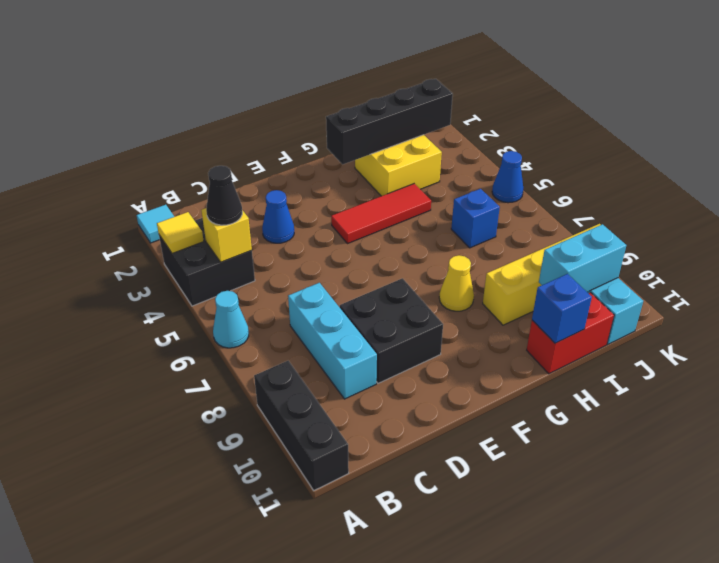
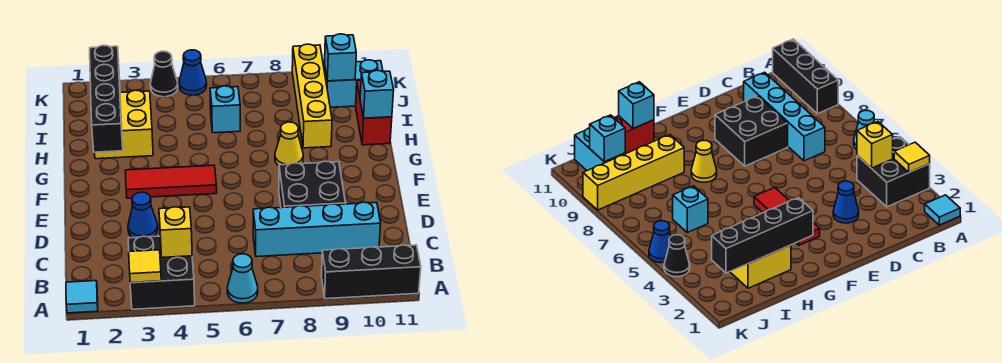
black 1x1 cone [206,166,242,225] -> black 1x1 cone moved to [150,51,178,97]
cyan 1x3 brick [288,283,377,399] -> cyan 1x4 brick [253,202,381,257]
red 1x3 tile [331,184,431,244] -> red 1x3 tile turned to [125,165,217,198]
blue 1x1 brick [532,274,592,343] -> cyan 1x1 brick [360,70,394,118]
blue 1x1 brick [451,189,500,248] -> cyan 1x1 brick [210,86,240,133]
cyan 1x2 brick [539,224,626,292] -> cyan 1x1 brick [325,34,356,81]

